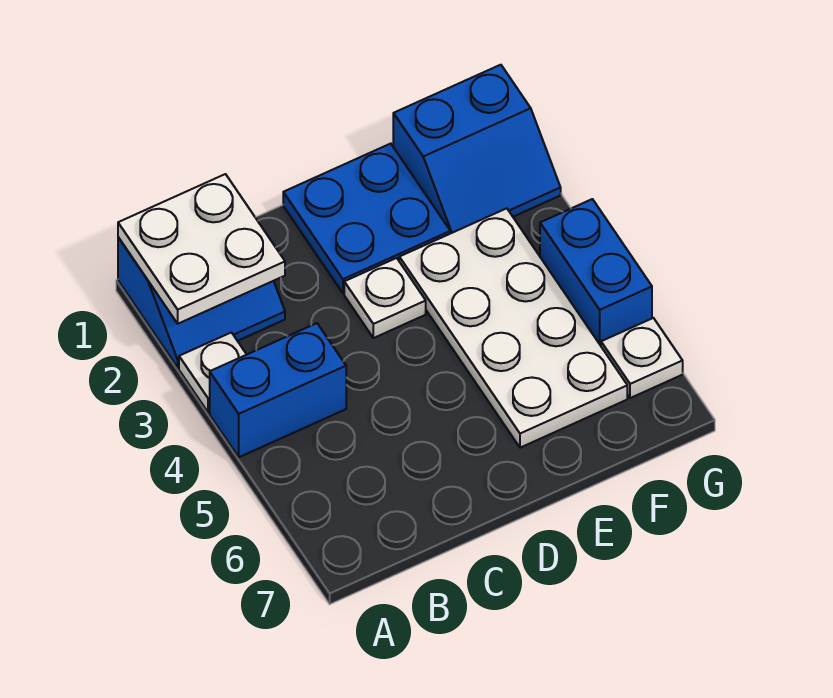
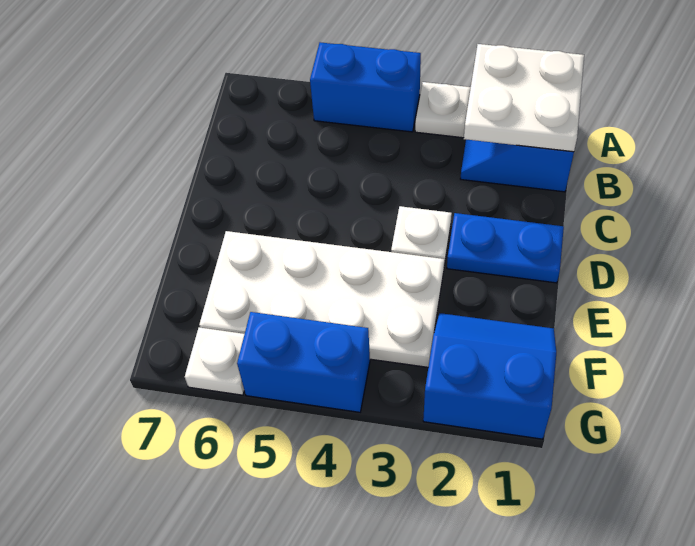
blue 1x2 brick [210,323,346,457] -> blue 1x2 brick turned to [310,42,421,132]
blue 2x2 plate [283,144,450,293] -> blue 1x2 plate [447,213,564,283]
blue 2x2 slope [393,65,561,233] -> blue 2x2 slope turned to [423,313,556,439]

